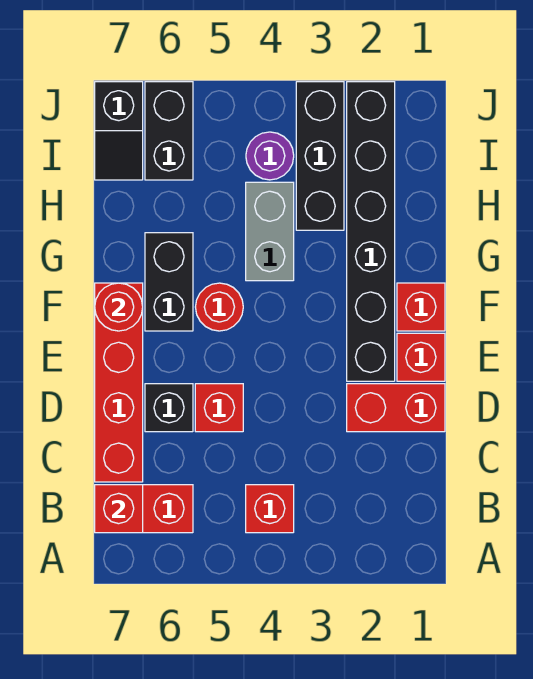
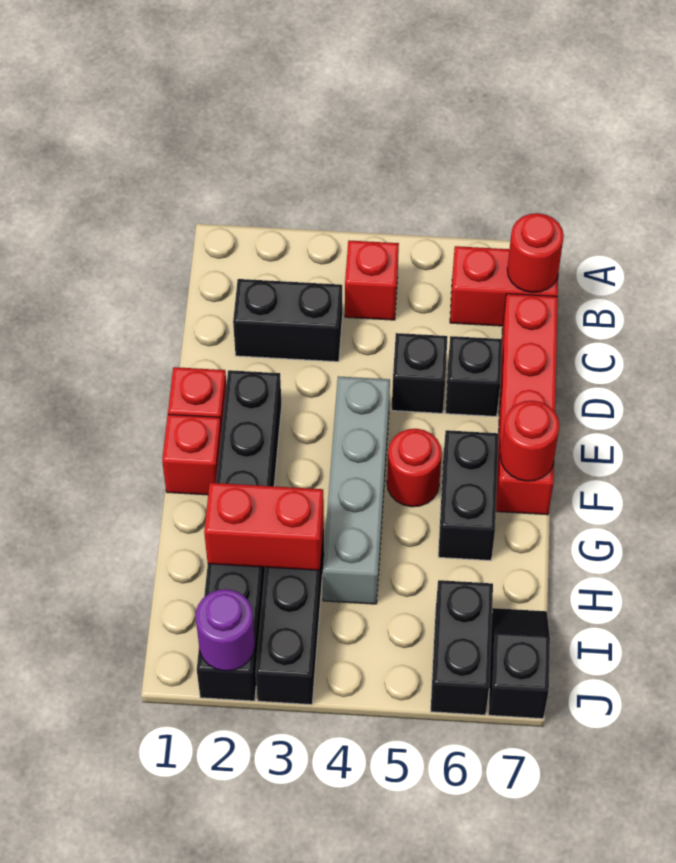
red 1x1 brick [95,485,143,533] -> red 1x1 round brick [507,213,564,292]
none -> black 1x2 brick [233,279,342,362]
red 1x2 brick [347,384,445,432] -> red 1x2 brick moved to [204,483,324,570]
red 1x1 brick [195,384,243,432] -> black 1x1 brick [392,333,448,413]
grey 1x2 brick [246,182,294,281] -> grey 1x4 brick [323,376,390,604]
purple 1x1 round brick [246,132,294,180] -> purple 1x1 round brick moved to [196,589,255,671]

